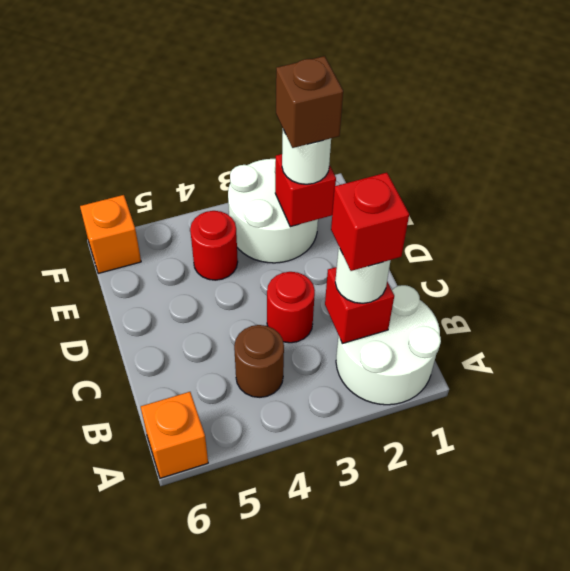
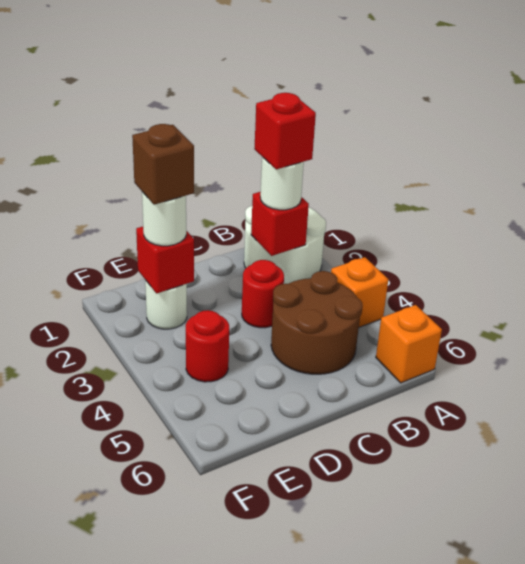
brown 1x1 round brick [234,325,284,397] -> brown 2x2 round brick [271,271,363,374]
white 2x2 round brick [228,159,318,263] -> white 1x1 round brick [145,280,187,329]
orange 1x1 brick [80,195,141,273] -> orange 1x1 brick moved to [331,257,388,327]

